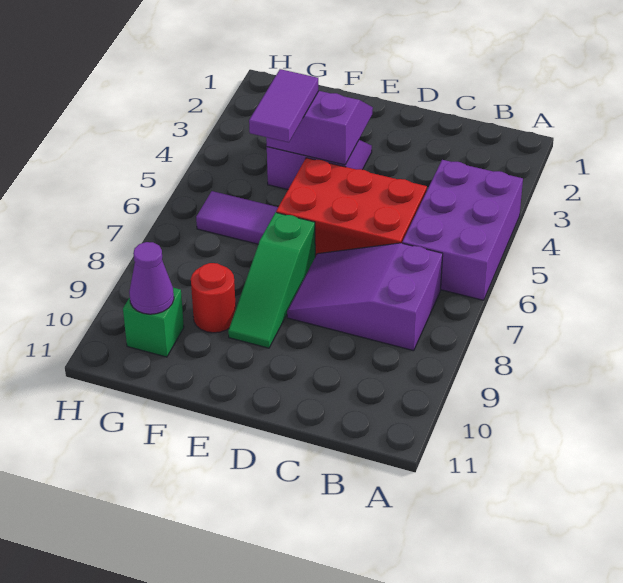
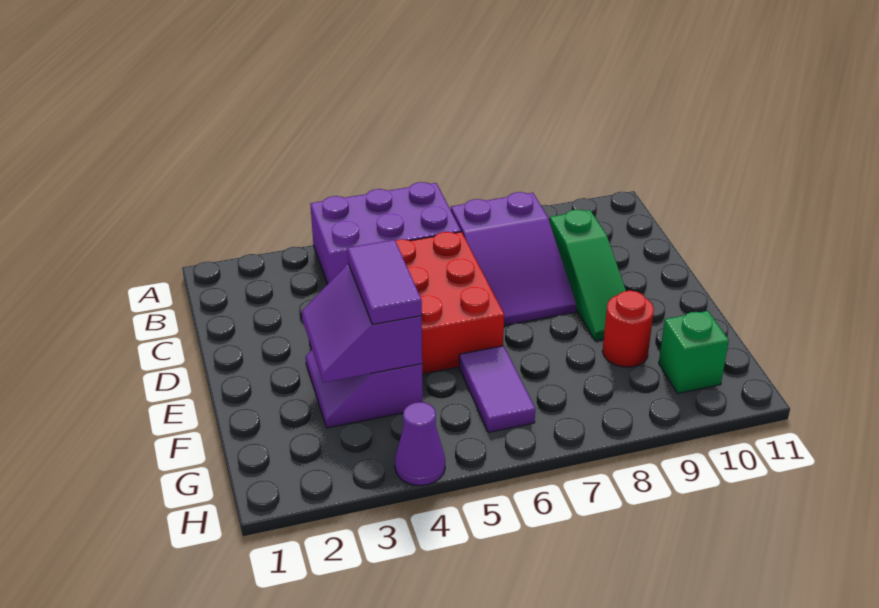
green 1x3 slope [228,212,315,348] -> green 1x3 slope turned to [550,210,626,340]
purple 1x2 tile [249,69,319,142] -> purple 1x2 tile turned to [348,240,422,325]
purple 1x1 cone [129,242,174,314] -> purple 1x1 cone moved to [395,402,445,486]

